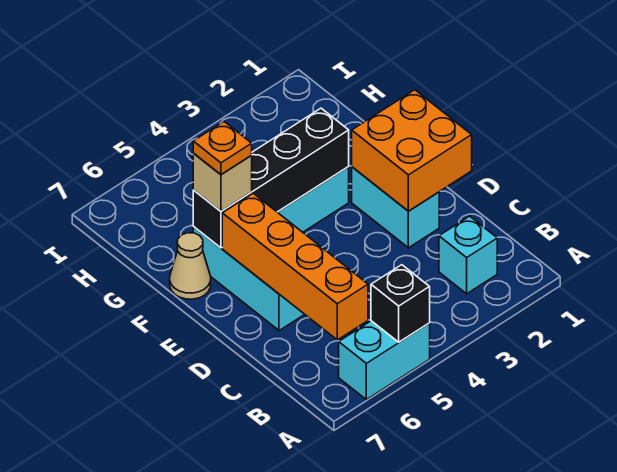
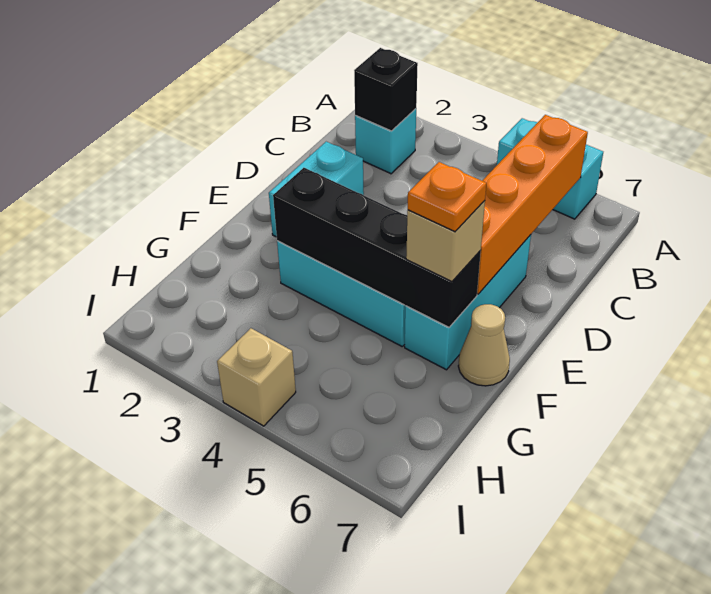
black 1x1 brick [371,265,430,342] -> black 1x1 brick moved to [354,48,418,131]
orange 2x2 brick [352,90,472,211] -> none
none -> tan 1x1 brick [217,328,296,426]

